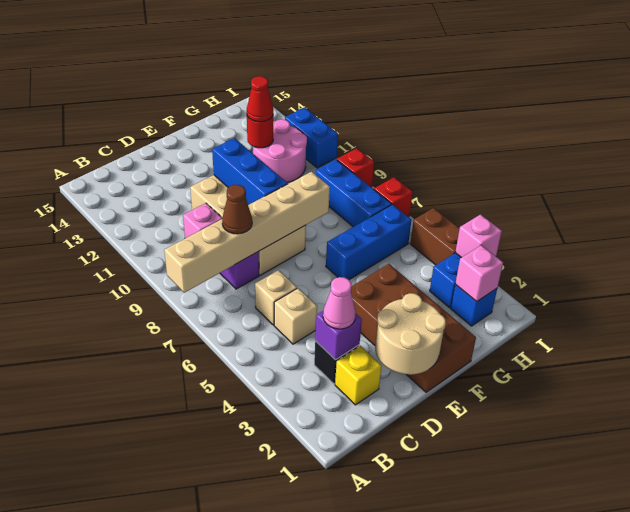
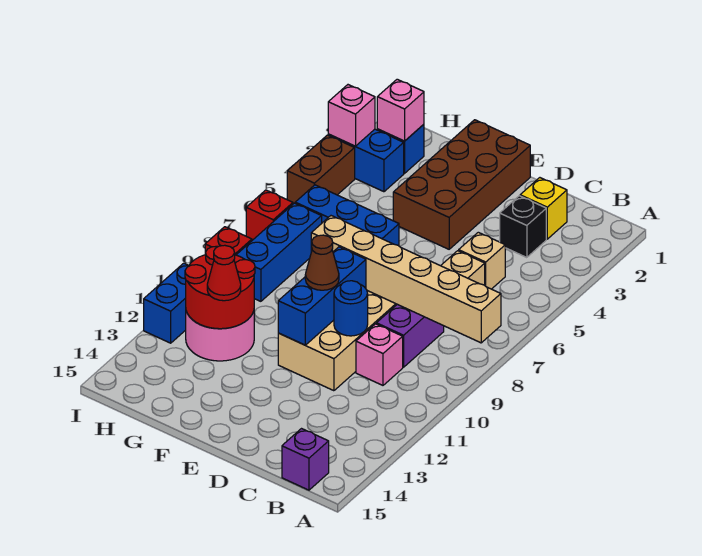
purple 1x1 brick [315,311,362,360] -> purple 1x1 brick moved to [282,429,329,490]
pink 1x1 cone [323,277,355,329] -> none
brown 1x1 cone [222,185,252,234] -> brown 1x1 cone moved to [305,235,339,290]
tan 2x2 round brick [375,293,446,375] -> none
none -> blue 1x1 round brick [334,281,368,336]
red 1x1 round brick [247,116,273,148] -> red 2x2 round brick [185,246,255,329]

